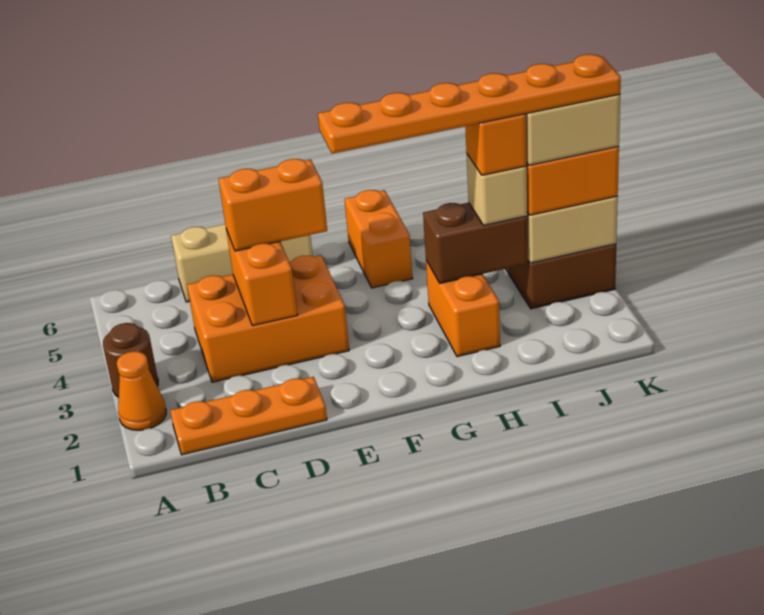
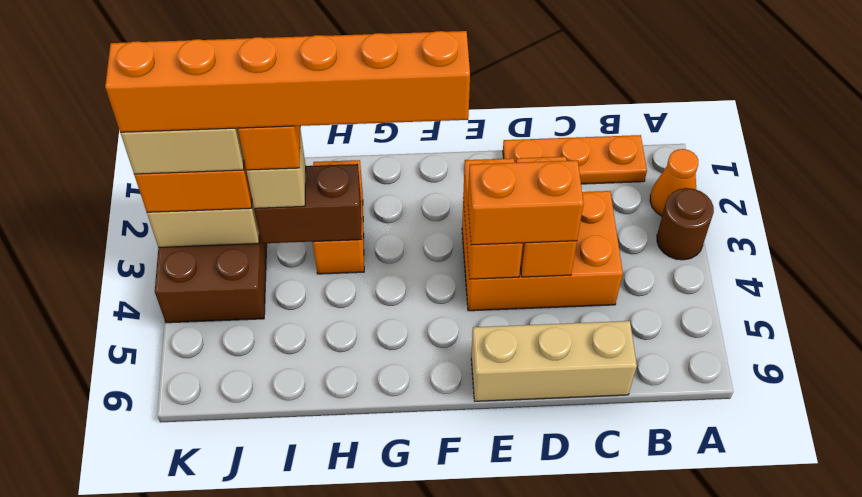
orange 1x6 plate [318,54,621,154] -> orange 1x6 brick [105,31,470,133]
orange 1x2 brick [345,190,413,288] -> orange 1x2 brick moved to [463,158,523,279]

